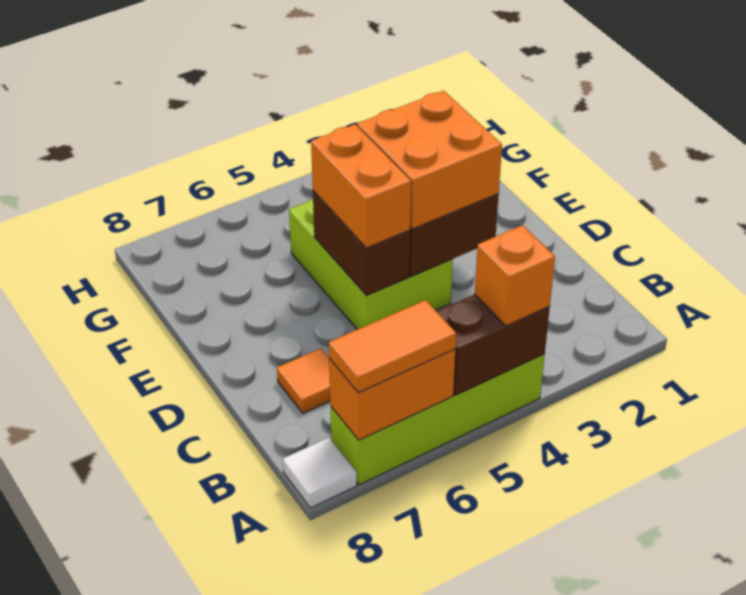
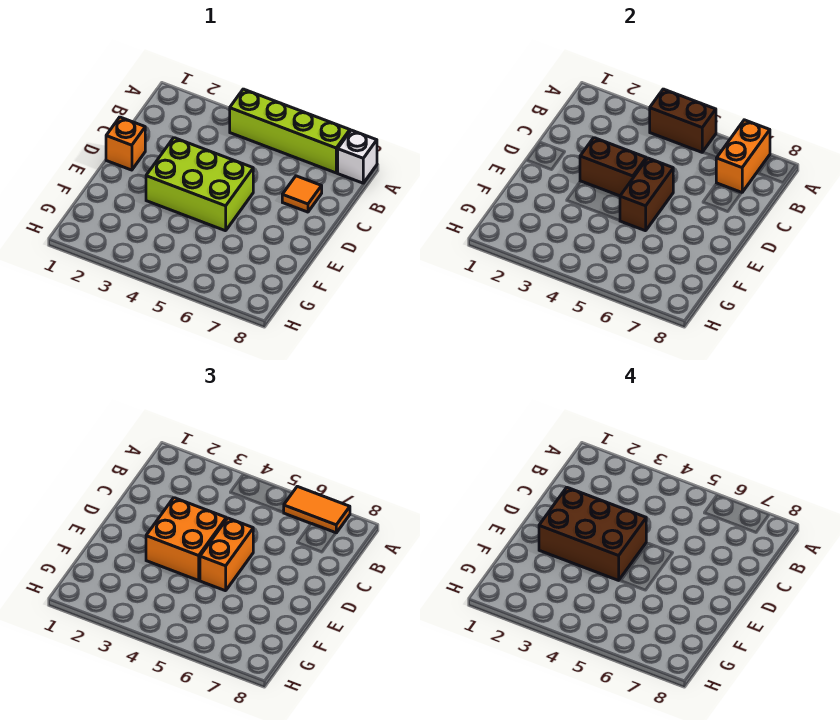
orange 1x1 brick [475,225,555,326] -> orange 1x1 brick moved to [106,117,145,170]
orange 1x2 brick [329,349,455,440] -> orange 1x2 brick turned to [716,120,770,192]
white 1x1 tile [283,437,357,508] -> white 1x1 brick [338,130,377,183]
none -> brown 2x3 brick [539,487,646,580]
lime 2x3 brick [289,199,453,329] -> lime 2x3 brick turned to [146,138,253,231]

